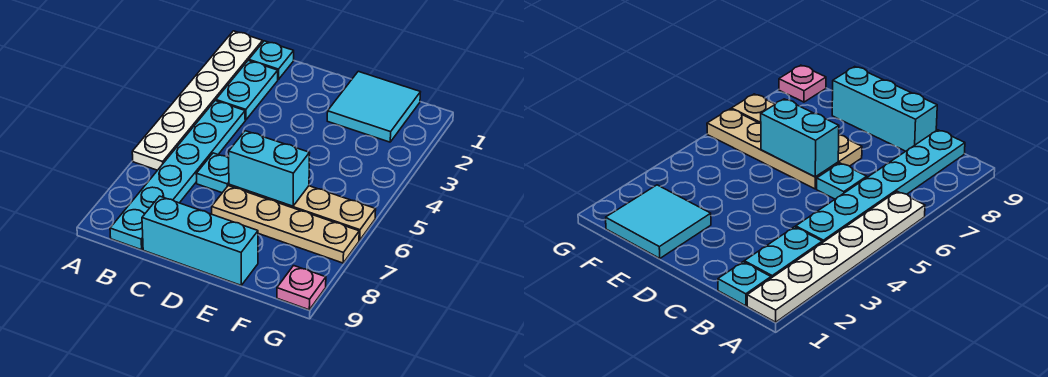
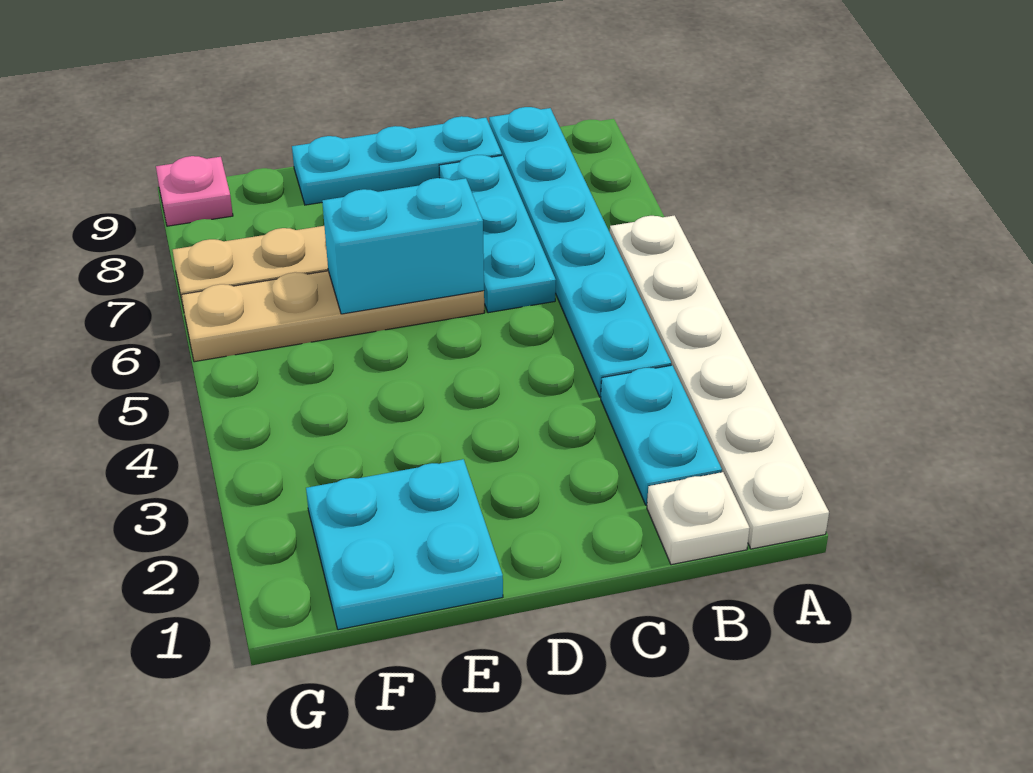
cyan 1x1 plate [249,41,294,79] -> white 1x1 plate [647,472,750,565]
cyan 1x1 plate [196,153,229,193] -> cyan 1x3 plate [439,155,556,313]
cyan 1x3 brick [142,196,258,285] -> cyan 1x3 plate [292,116,502,205]
cyan 2x2 tile [327,71,420,142] -> cyan 2x2 plate [306,459,503,630]

